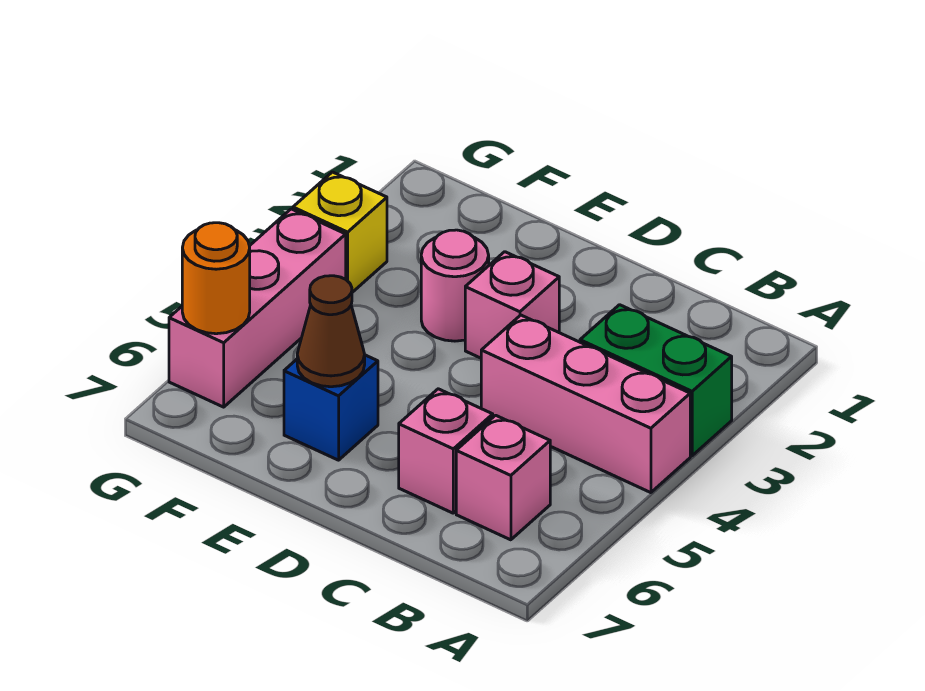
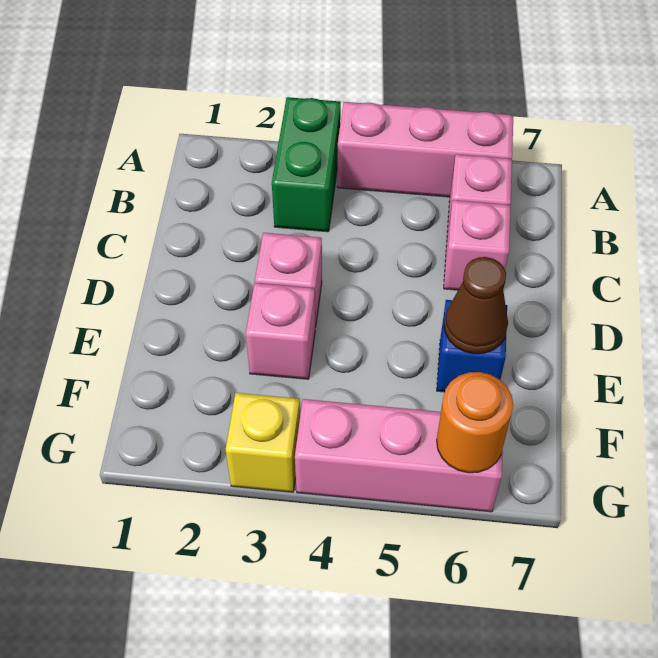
pink 1x3 brick [481,315,690,493] -> pink 1x3 brick turned to [337,102,514,197]
pink 1x1 round brick [421,230,489,341] -> pink 1x1 brick [246,283,315,379]

